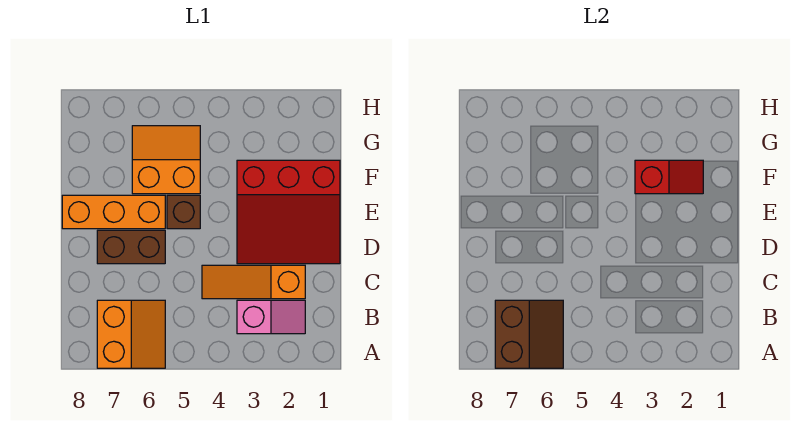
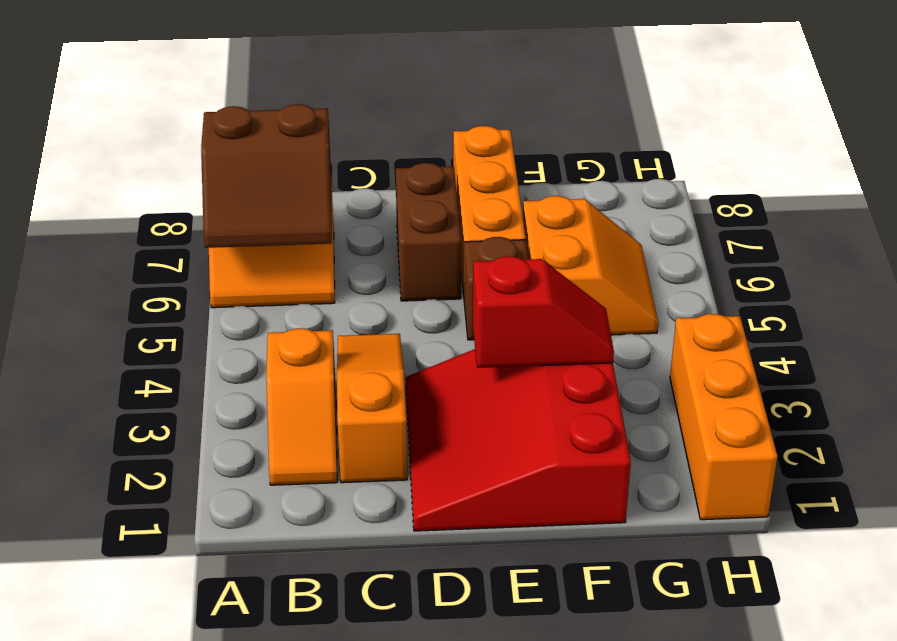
pink 1x2 slope [237,300,305,334] -> orange 1x2 slope [266,328,337,485]
red 1x2 slope [635,160,703,194] -> red 1x2 slope turned to [473,256,614,368]
none -> orange 1x3 brick [670,314,777,520]

